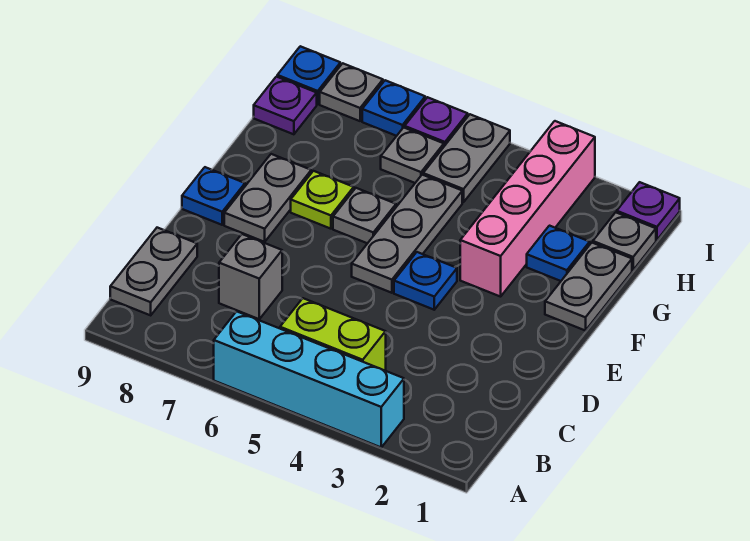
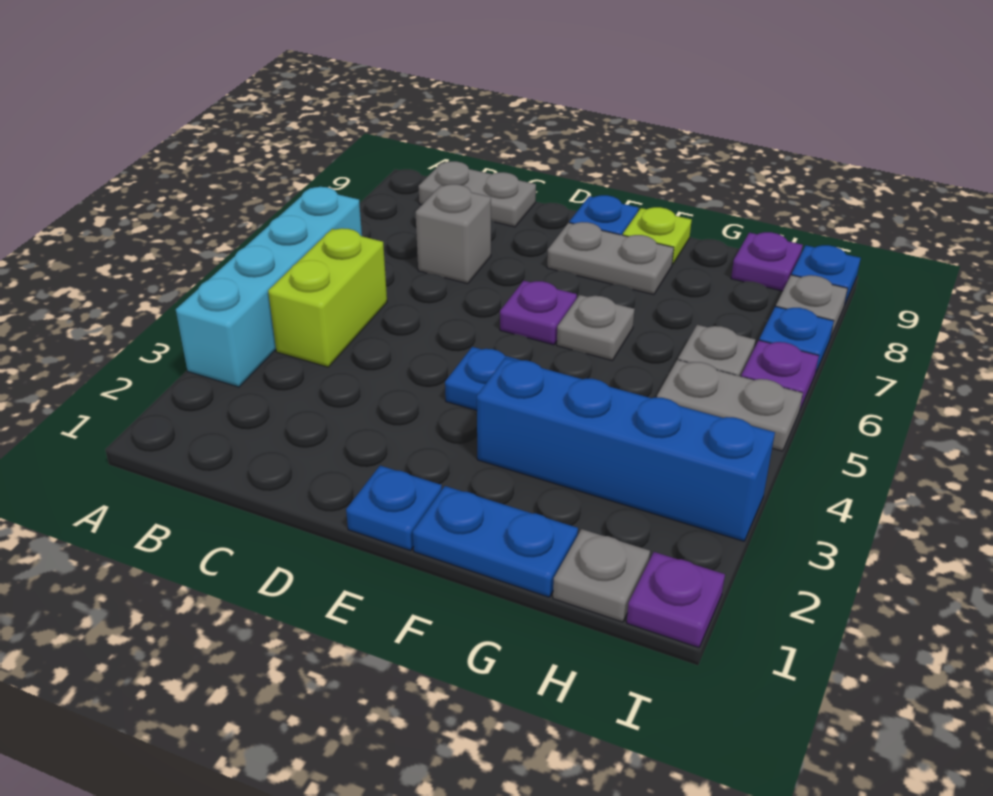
grey 1x3 plate [352,175,462,293] -> none
none -> purple 1x1 plate [500,281,577,345]
grey 1x2 plate [545,243,632,331] -> blue 1x2 plate [413,486,578,597]
pink 1x4 brick [460,121,595,297] -> blue 1x4 brick [477,358,775,541]
lime 1x1 plate [291,171,354,229] -> lime 1x1 plate moved to [623,207,692,265]
blue 1x1 plate [527,226,590,281] -> blue 1x1 plate moved to [346,466,442,551]

